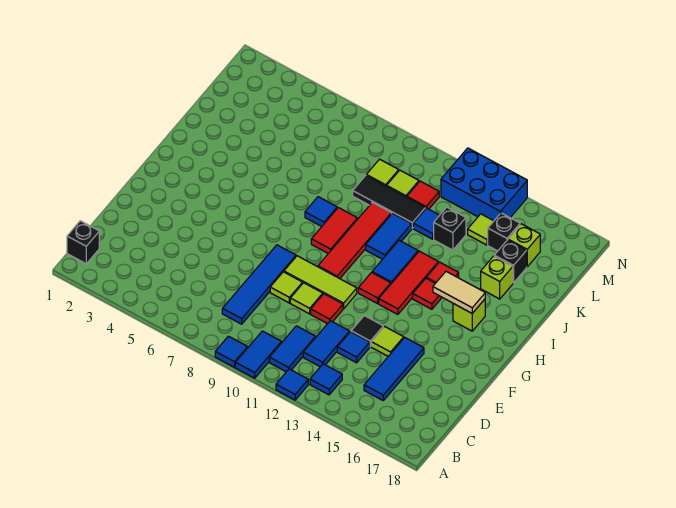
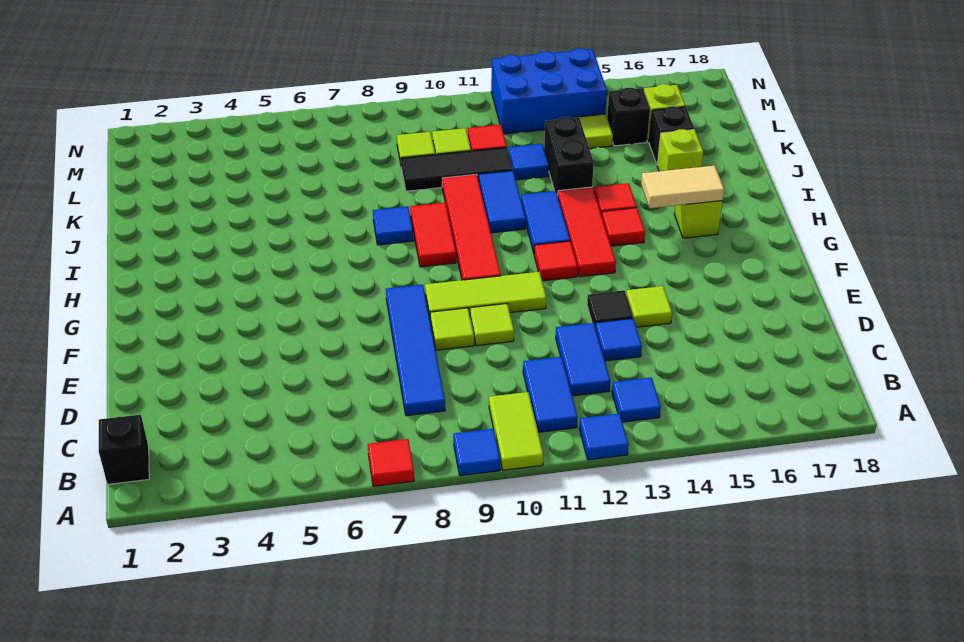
blue 1x2 tile [235,331,282,378] -> lime 1x2 tile [489,392,543,470]
blue 1x3 tile [364,338,424,400] -> none
red 1x1 tile [311,294,343,324] -> red 1x1 tile moved to [368,439,414,486]
black 1x1 brick [434,207,466,250] -> black 1x2 brick [544,117,594,195]

